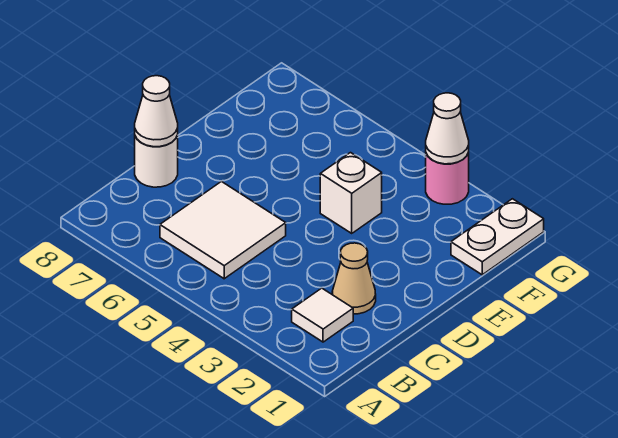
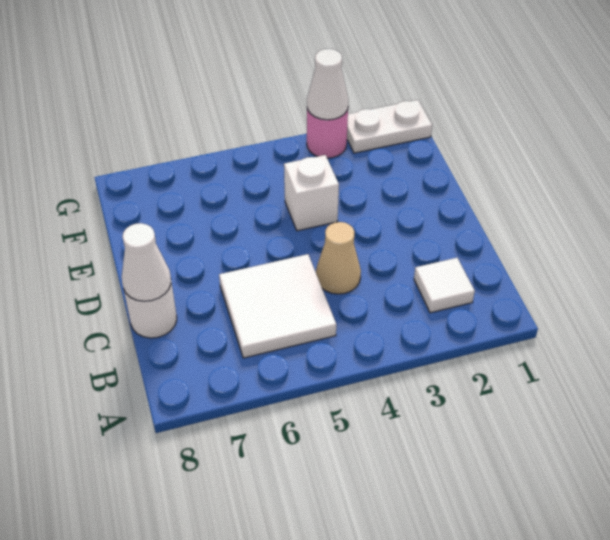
tan 1x1 cone [332,243,376,314] -> tan 1x1 cone moved to [316,222,361,294]
white 1x2 plate [451,199,544,275] -> white 1x2 plate turned to [347,100,432,153]

